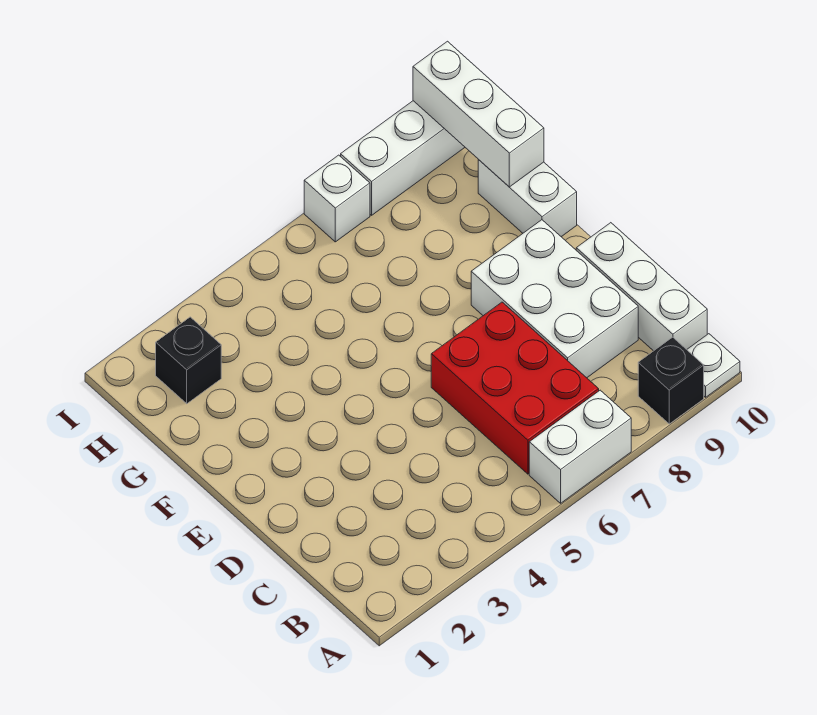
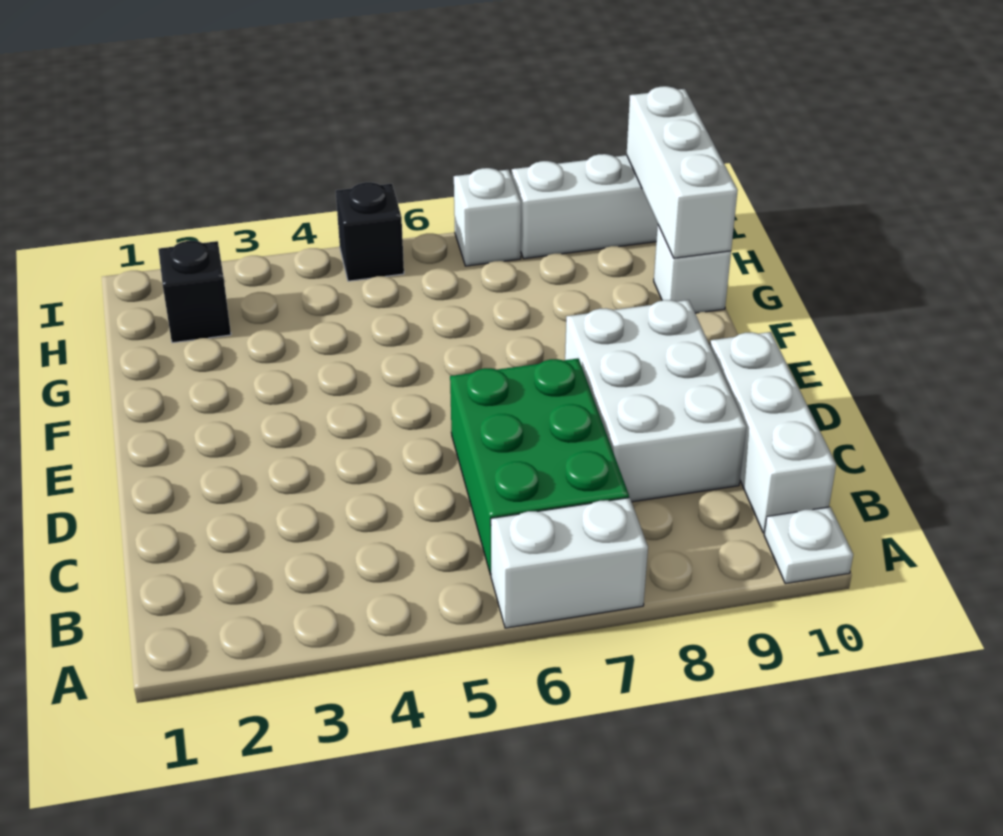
black 1x1 brick [638,337,704,424] -> black 1x1 brick moved to [336,182,404,281]
red 2x3 brick [431,302,599,474] -> green 2x3 brick [450,358,629,575]
white 1x2 brick [478,160,577,237] -> white 1x1 brick [654,225,731,313]

